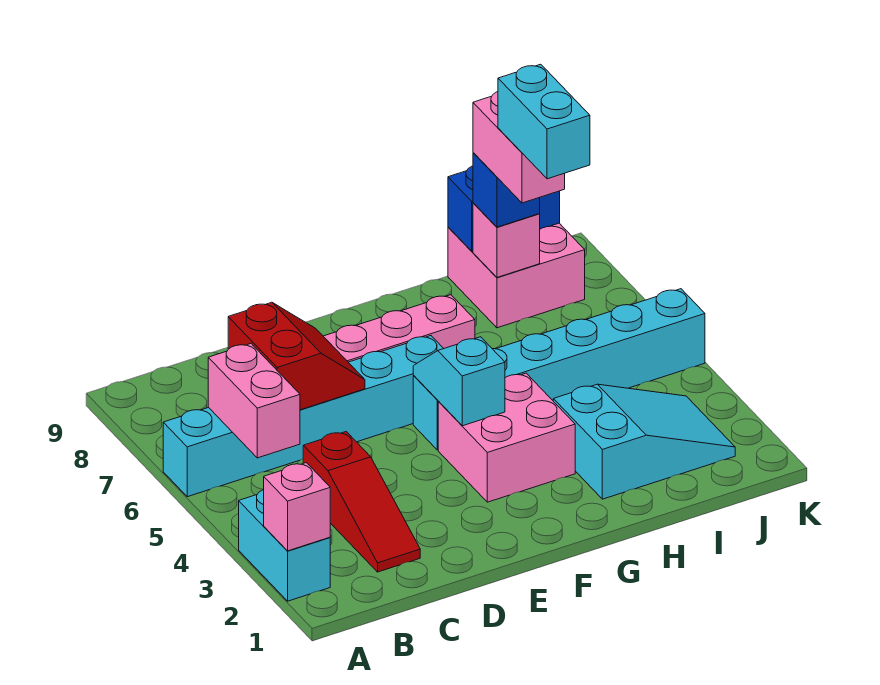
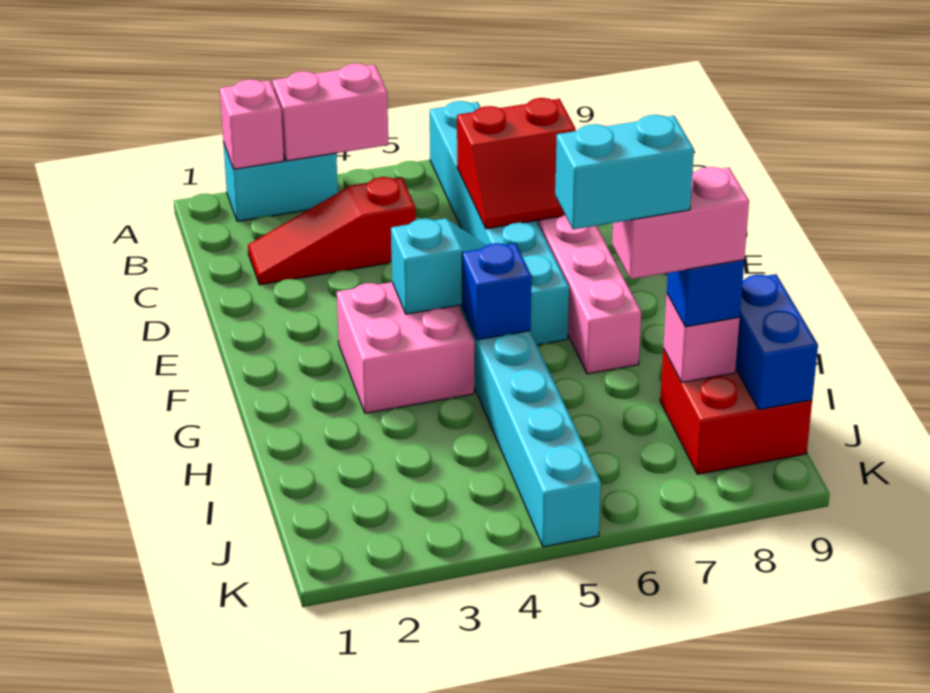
pink 1x2 brick [208,344,300,458] -> pink 1x2 brick moved to [273,64,388,161]
none -> blue 1x1 brick [462,243,532,340]
cyan 2x3 slope [553,384,735,499] -> none
pink 2x2 brick [448,223,585,328] -> red 2x2 brick [660,349,812,474]

